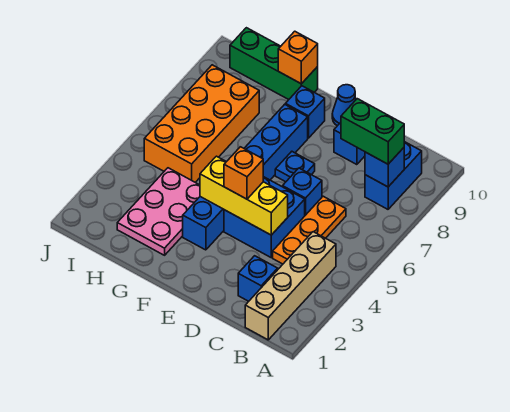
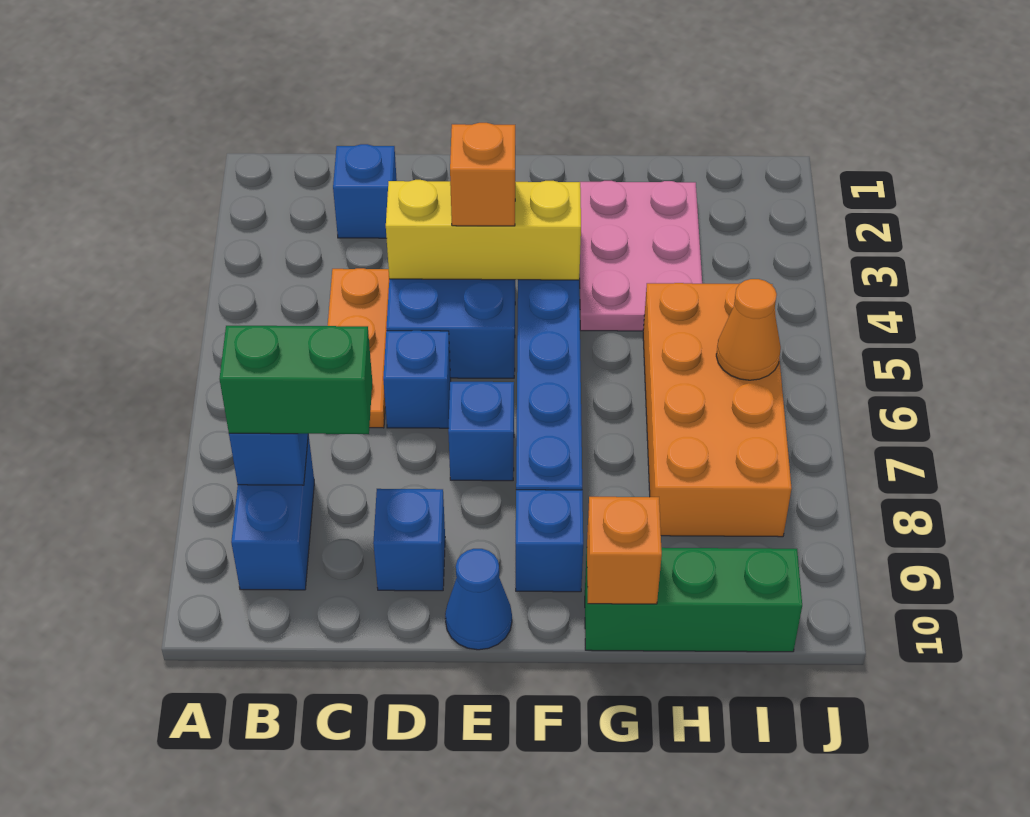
tan 1x4 brick [245,232,336,340] -> none
blue 1x1 plate [275,152,315,182] -> blue 1x1 brick [448,382,514,481]
none -> orange 1x1 cone [716,279,781,380]

